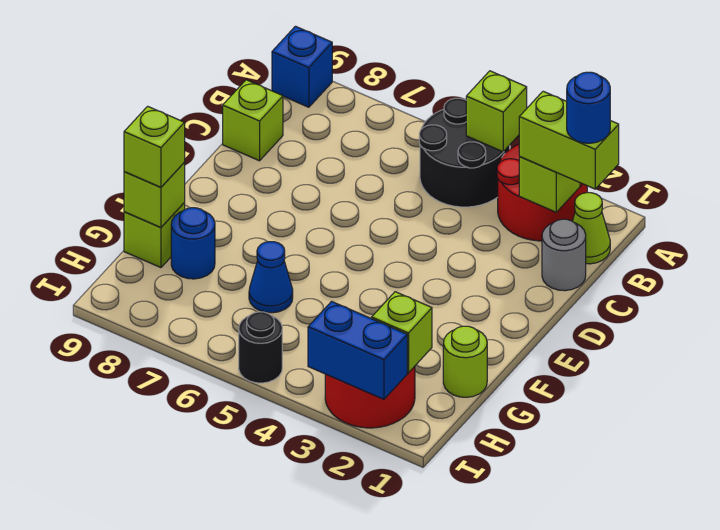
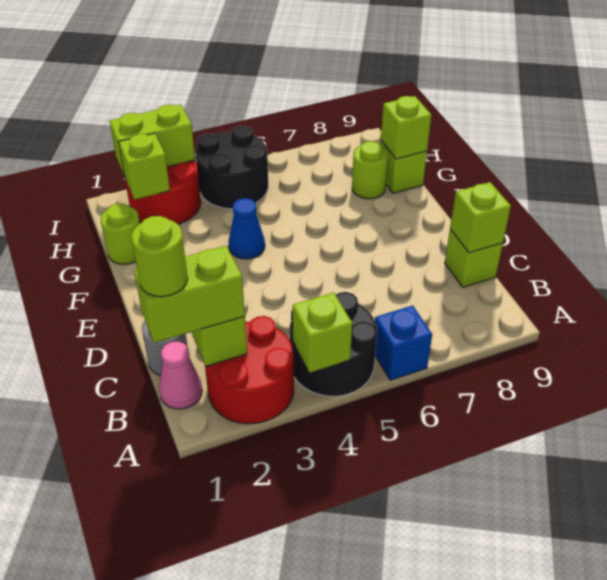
blue 1x1 brick [272,26,332,107] -> blue 1x1 brick moved to [375,306,432,380]
lime 1x1 cone [573,192,610,264] -> pink 1x1 cone [159,341,202,409]
blue 1x1 round brick [567,72,610,143] -> lime 1x1 round brick [131,216,188,297]
blue 1x1 cone [249,242,293,313] -> blue 1x1 cone moved to [228,198,265,259]
blue 1x1 round brick [171,208,215,279] -> lime 1x1 round brick [352,141,388,199]
lime 1x1 brick [124,106,185,187] -> lime 1x1 brick moved to [450,182,511,253]
blue 1x2 brick [308,301,407,399] -> lime 1x2 brick [110,104,195,176]
black 1x1 round brick [239,312,282,383] -> black 2x2 round brick [196,126,268,209]

